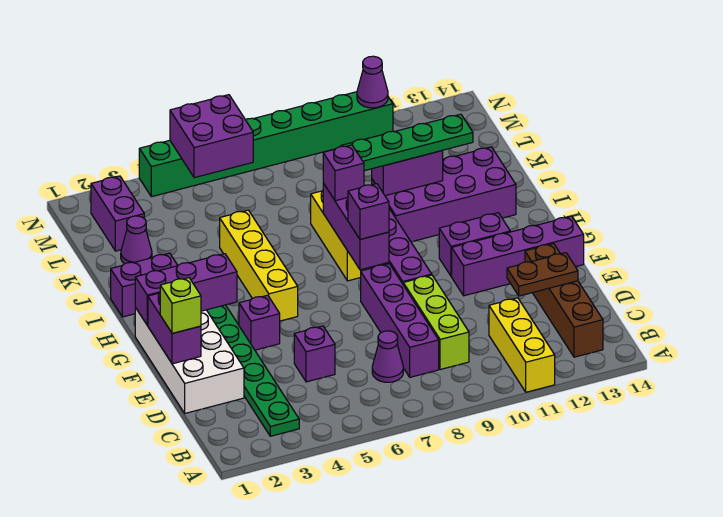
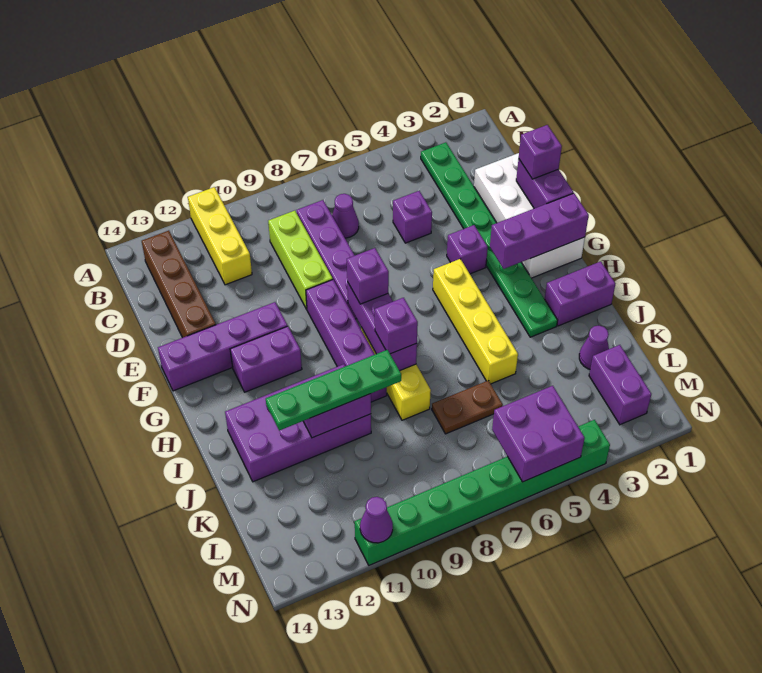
brown 1x2 plate [507,253,578,296] -> brown 1x2 plate moved to [432,380,503,434]
lime 1x1 brick [160,278,201,333] -> purple 1x1 brick [519,125,562,179]

